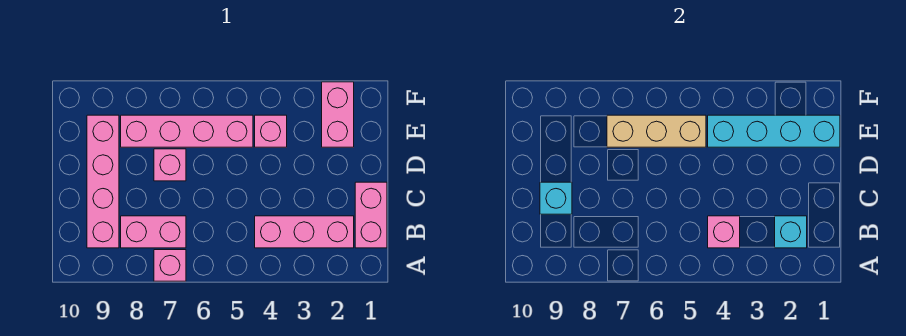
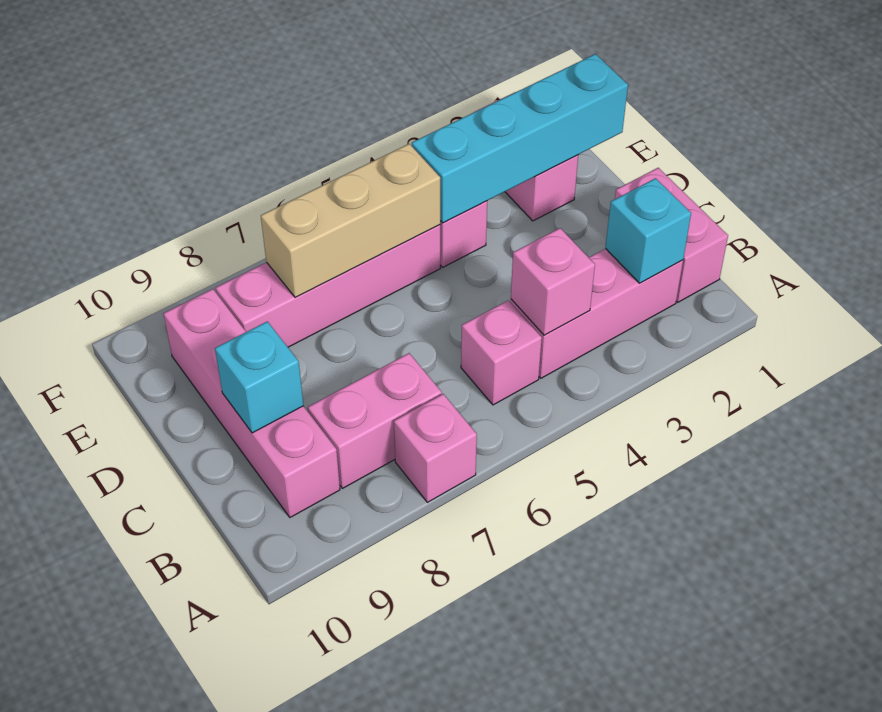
pink 1x1 brick [154,149,186,181] -> pink 1x1 brick moved to [461,300,542,405]

